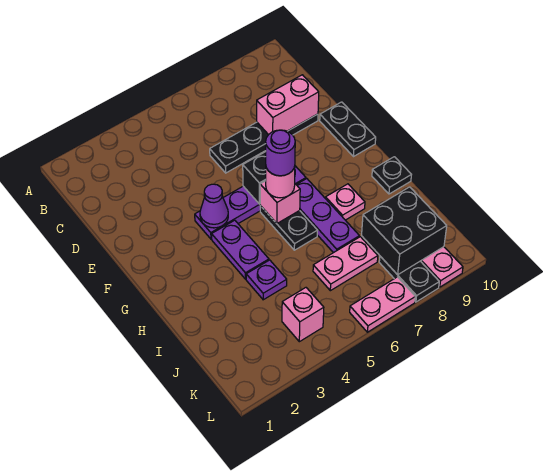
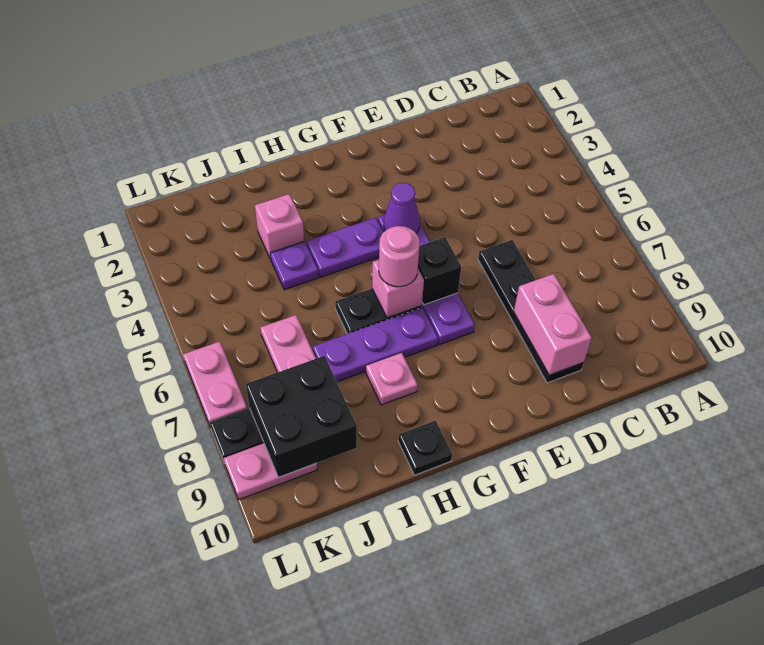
black 1x2 plate [320,102,376,157] -> none
purple 1x1 round brick [266,130,295,176] -> none
pink 1x1 brick [282,288,324,342] -> pink 1x1 brick moved to [255,194,304,259]

